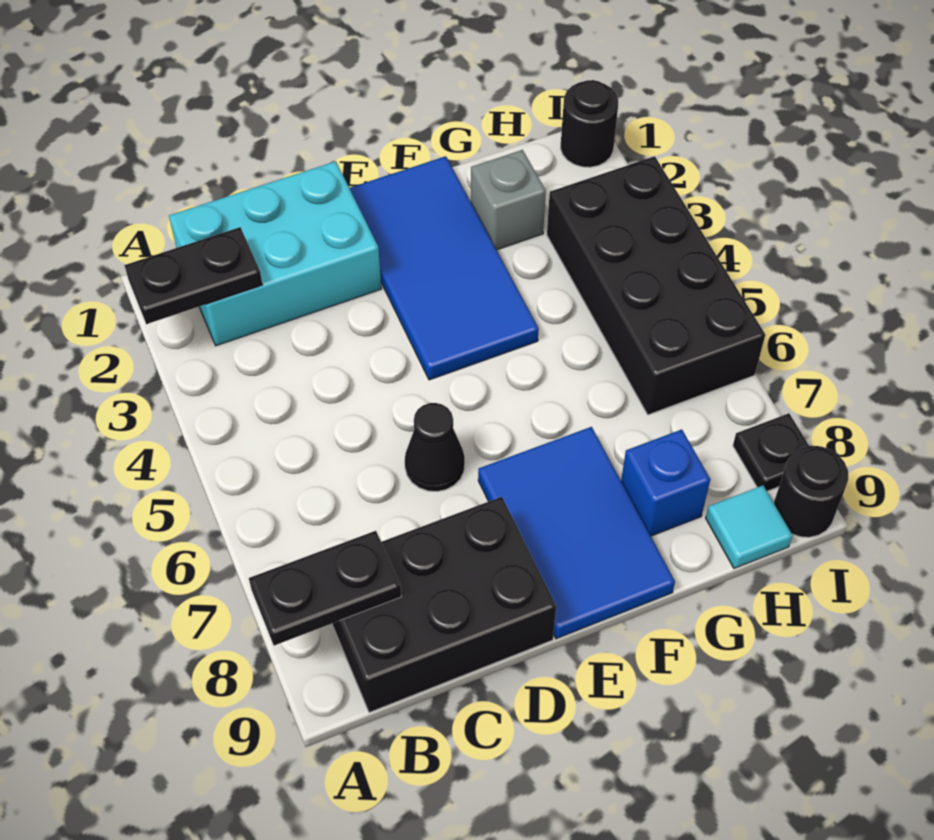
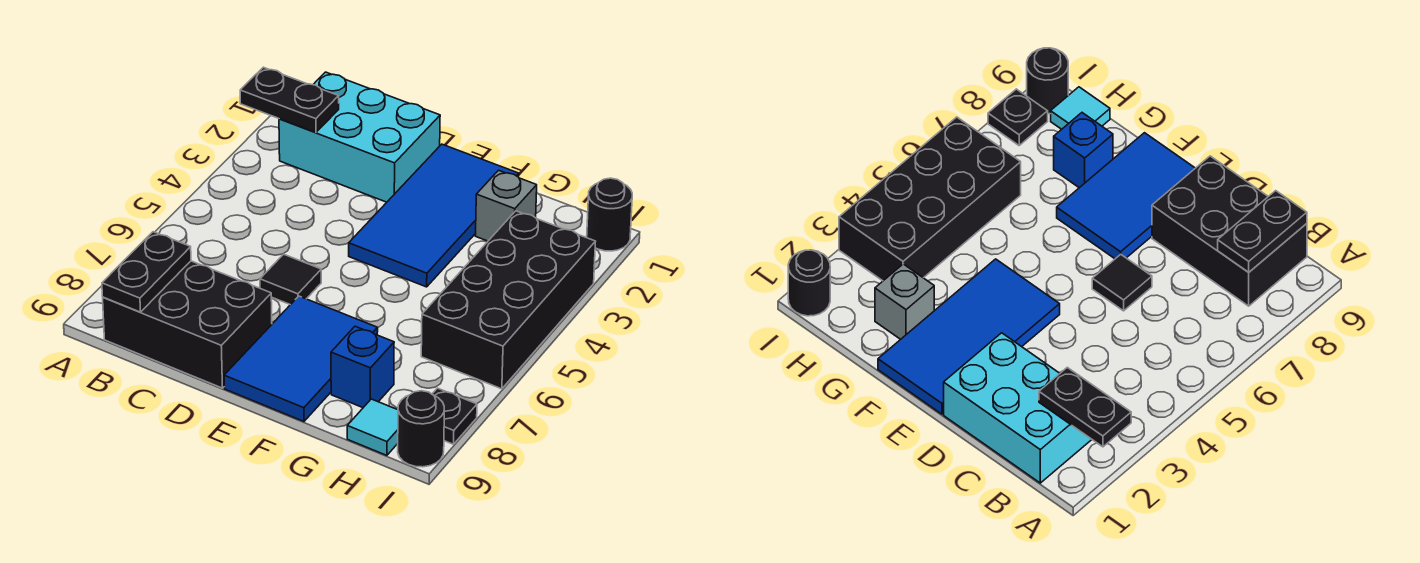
black 1x2 plate [249,531,401,645] -> black 1x2 plate turned to [102,232,191,312]
black 1x1 cone [405,403,465,491] -> black 1x1 tile [260,254,321,305]

